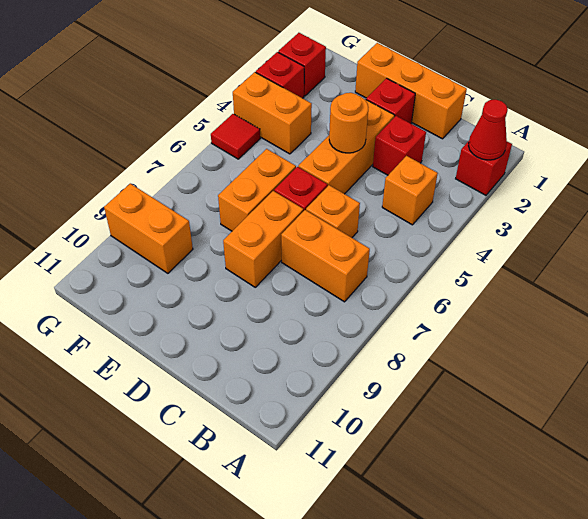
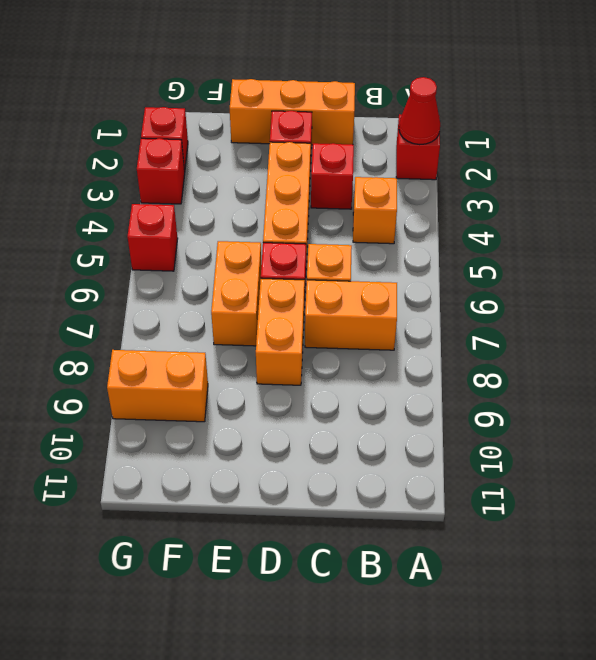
orange 1x1 round brick [329,93,369,153] -> none
orange 1x2 brick [233,72,312,154] -> none
red 1x1 tile [211,114,260,159] -> red 1x1 brick [128,204,178,271]

